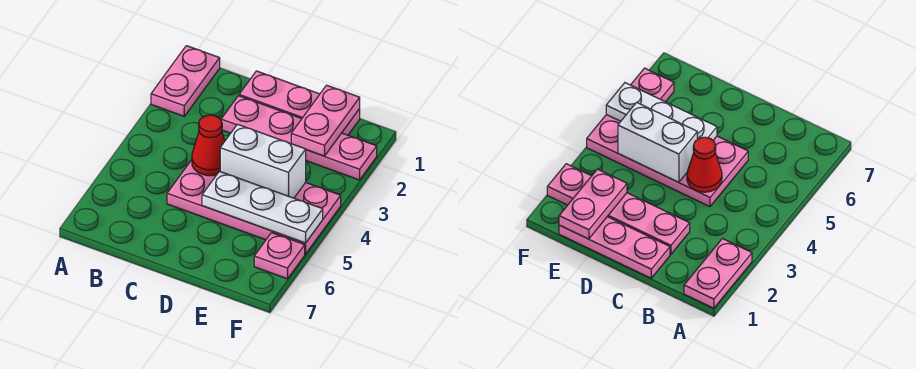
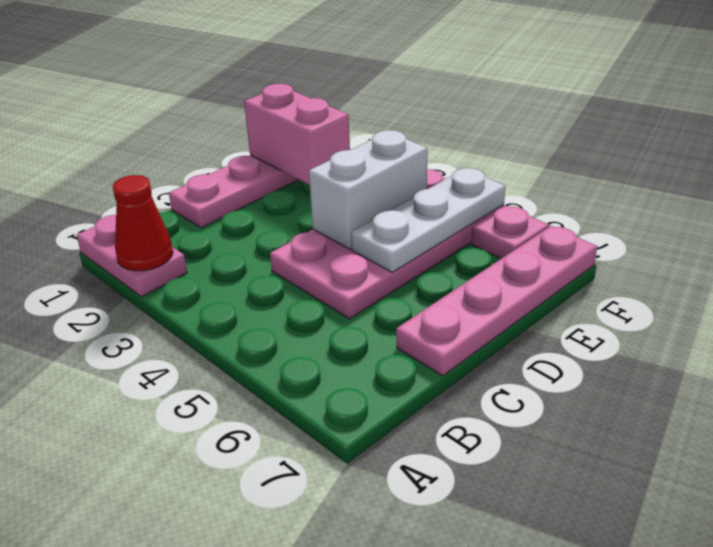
pink 1x4 plate [221,96,377,180] -> pink 1x4 plate moved to [396,226,597,376]
red 1x1 cone [192,115,225,176] -> red 1x1 cone moved to [113,175,173,271]
pink 1x2 plate [291,85,360,156] -> pink 1x2 brick [244,84,350,185]

